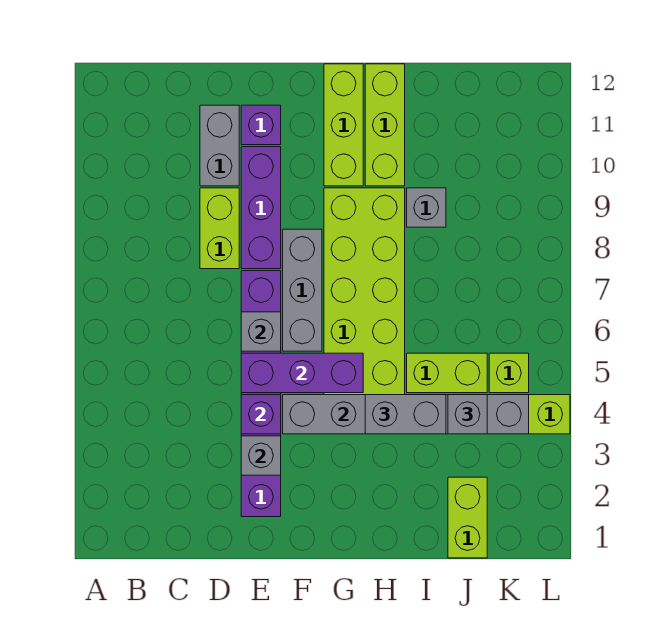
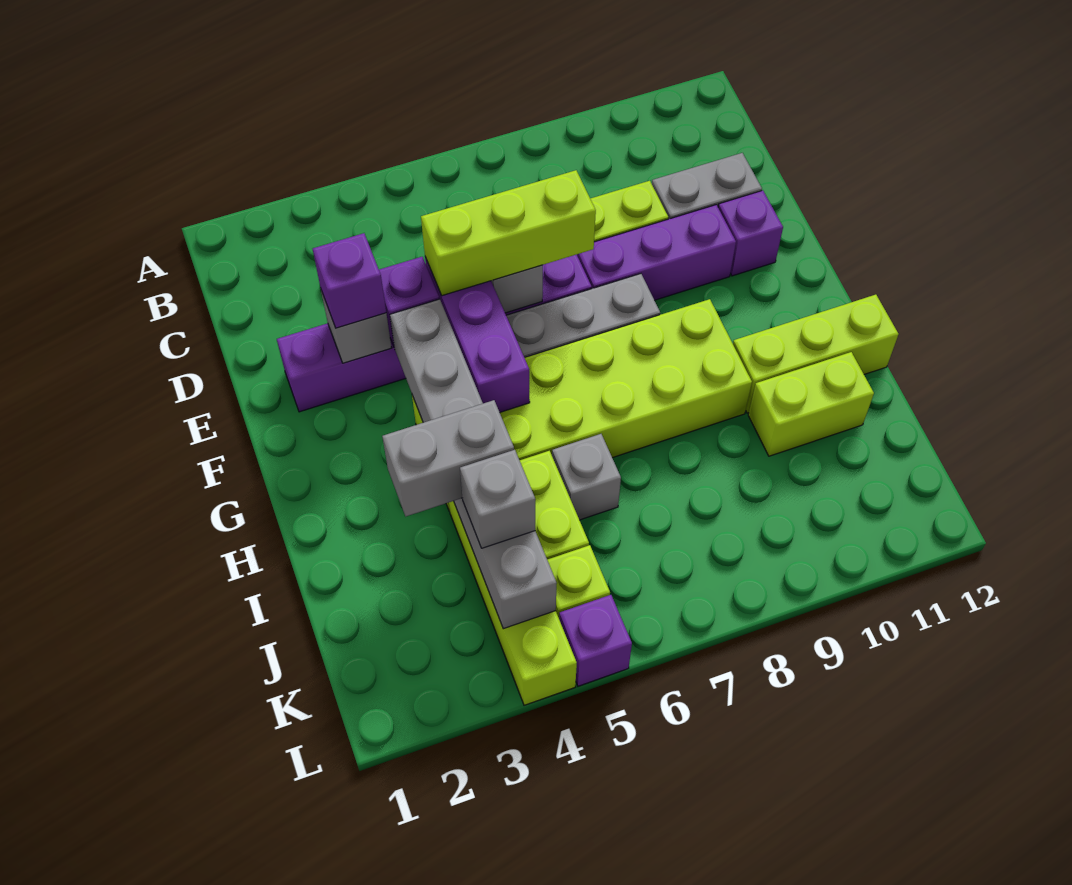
none -> purple 1x1 brick [313,233,386,328]
lime 1x3 brick [324,64,363,186] -> lime 1x3 brick moved to [421,170,596,296]
grey 1x2 brick [365,395,446,434] -> grey 1x2 brick turned to [382,400,514,516]
grey 1x1 brick [407,188,446,227] -> grey 1x1 brick moved to [552,434,621,520]
lime 1x2 brick [448,477,487,558] -> lime 1x2 brick moved to [748,352,874,456]
none -> purple 1x1 brick [559,595,632,686]

